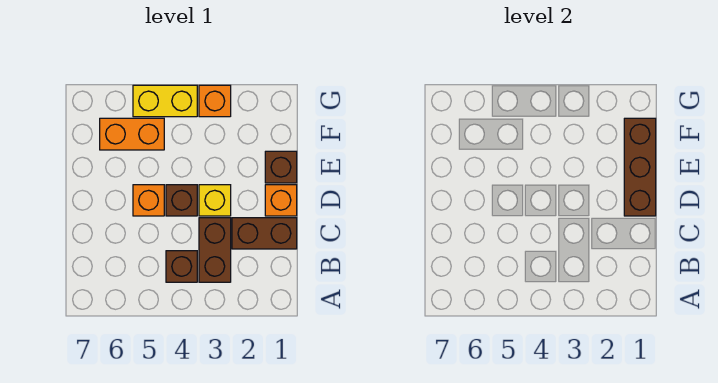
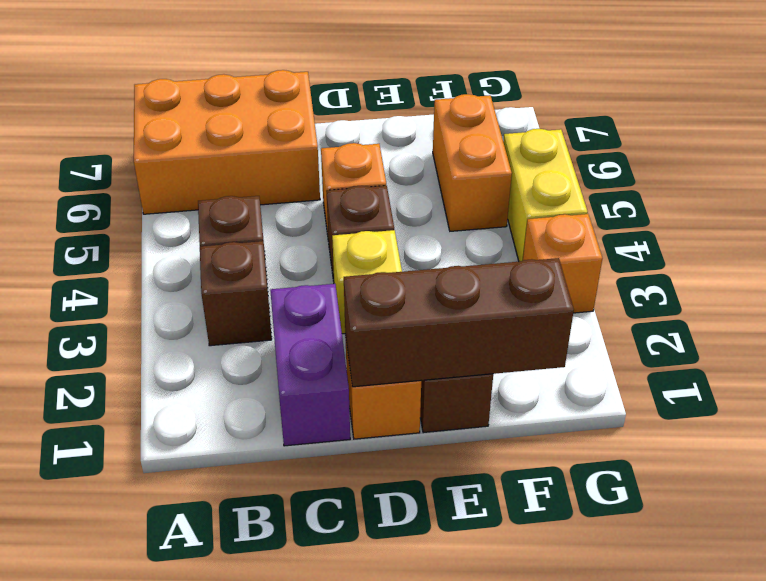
none -> orange 2x3 brick [134,70,320,214]
brown 1x2 brick [199,218,231,282] -> brown 1x1 brick [200,241,272,346]
brown 1x2 brick [232,218,297,249] -> purple 1x2 brick [270,284,350,446]

